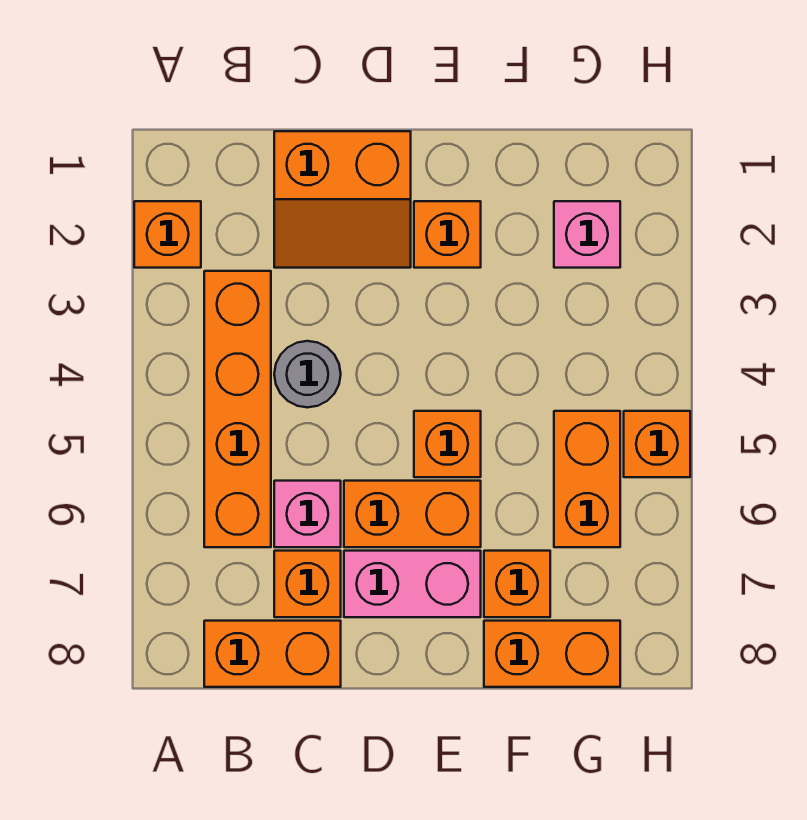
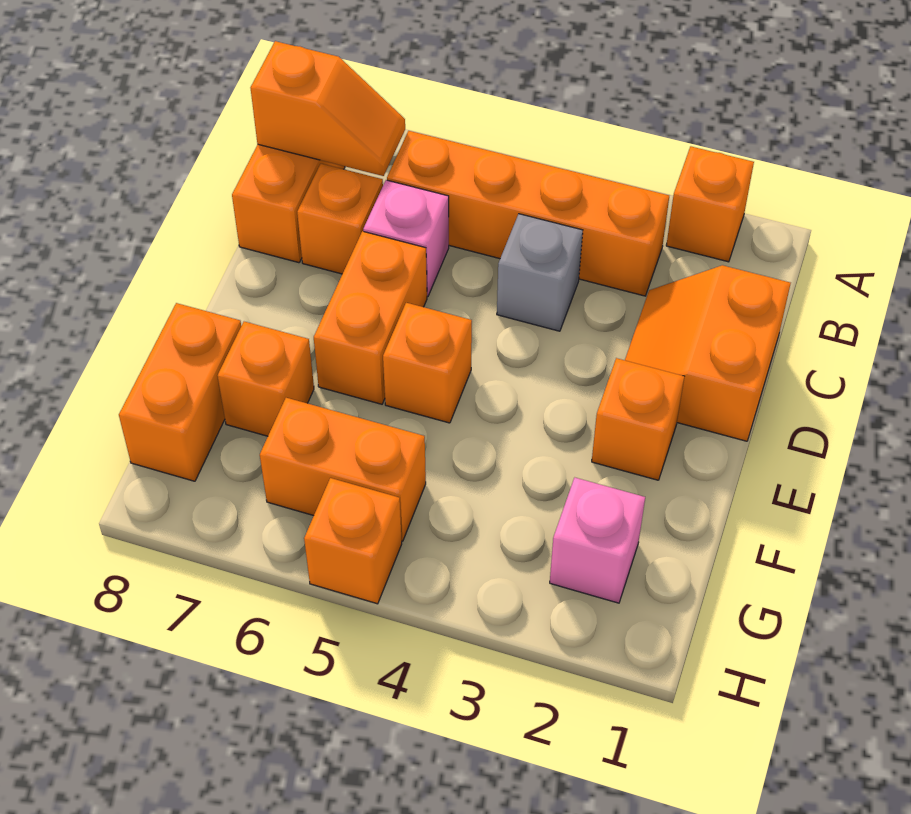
none -> orange 1x2 slope [251,41,405,176]
grey 1x1 round brick [274,341,341,407] -> grey 1x1 brick [497,214,583,331]
pink 1x2 brick [344,551,481,617] -> none

